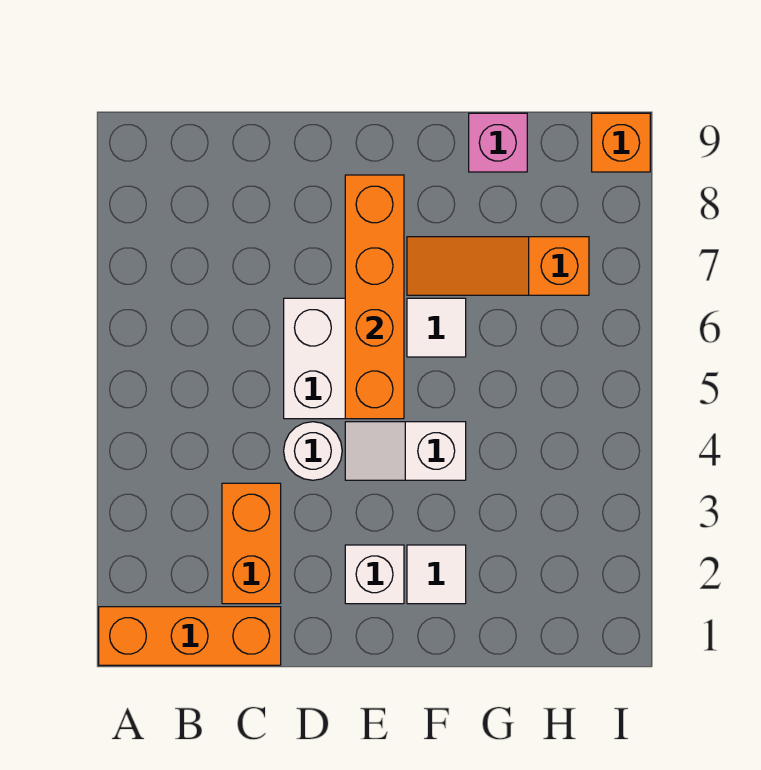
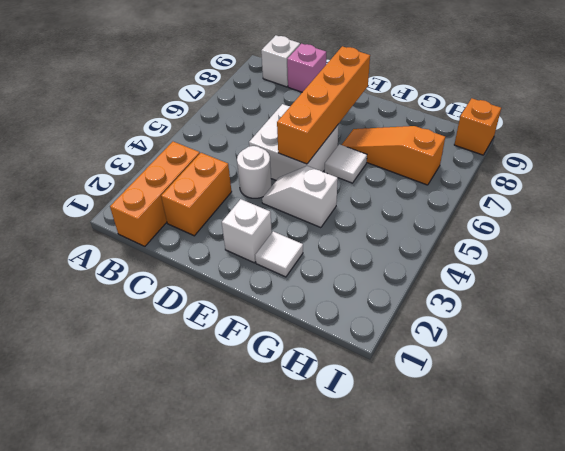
orange 1x3 brick [99,607,281,665] -> orange 1x3 brick turned to [110,142,200,246]
none -> white 1x1 brick [261,35,300,87]
pink 1x1 brick [469,113,527,172] -> pink 1x1 brick moved to [287,44,326,92]

